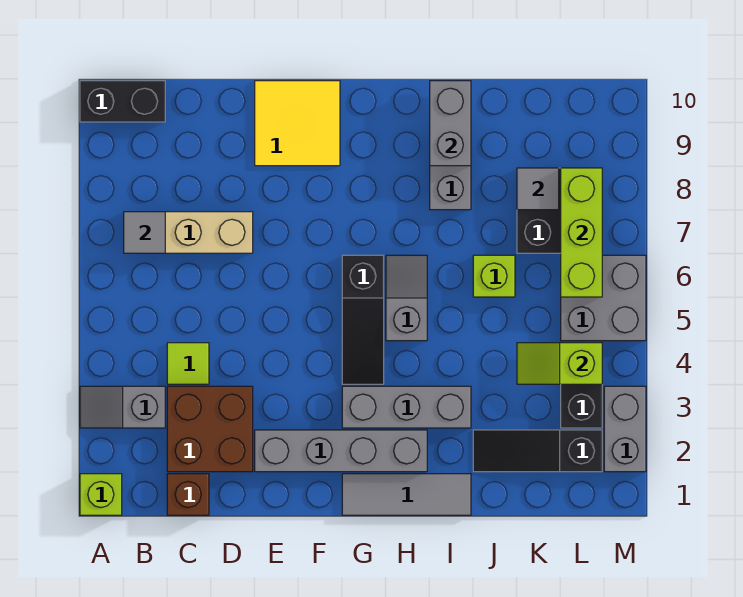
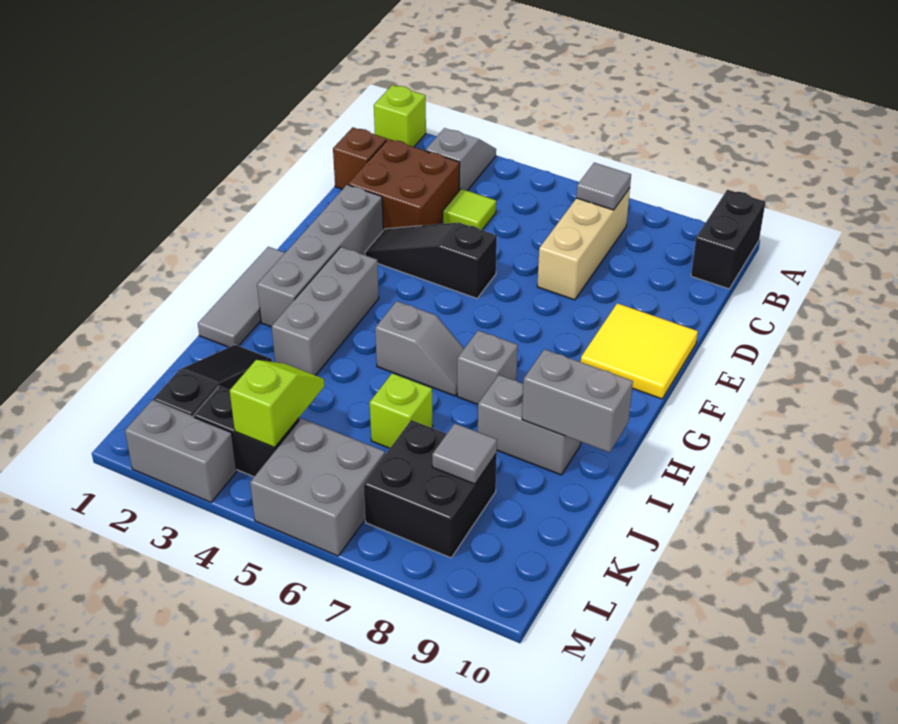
black 1x3 slope [342,255,384,384] -> black 1x3 slope moved to [365,222,497,298]
none -> grey 1x1 brick [457,330,518,404]
lime 1x3 brick [561,168,602,297] -> none

